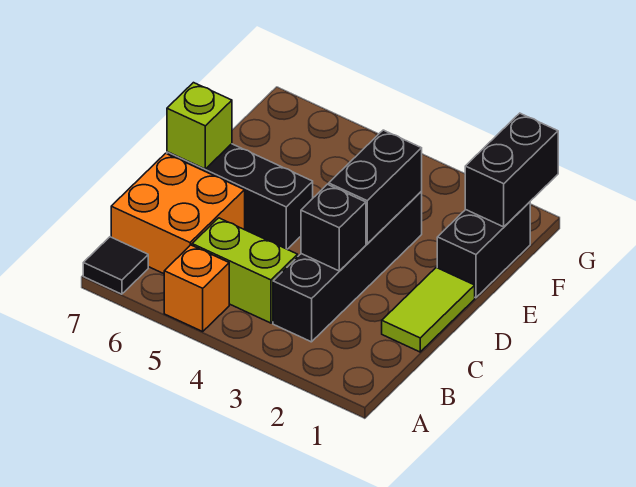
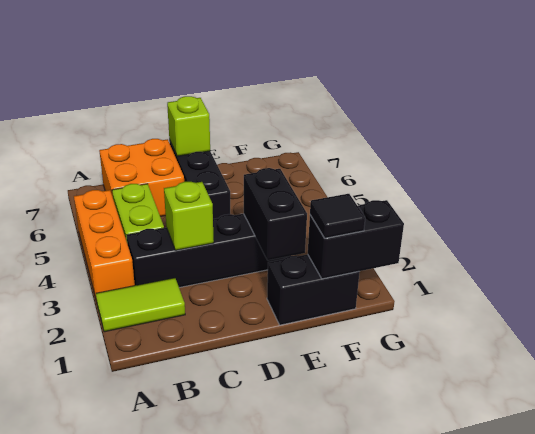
orange 1x1 brick [164,245,229,331] -> orange 1x3 brick [74,190,135,302]
black 1x1 tile [83,237,148,294] -> black 1x1 tile moved to [310,194,365,238]
lime 1x2 tile [382,267,475,352] -> lime 1x2 tile moved to [96,278,185,332]
black 1x1 brick [301,184,366,271] -> lime 1x1 brick [164,182,214,250]
black 1x2 brick [329,130,422,244] -> black 1x2 brick turned to [244,168,307,260]

